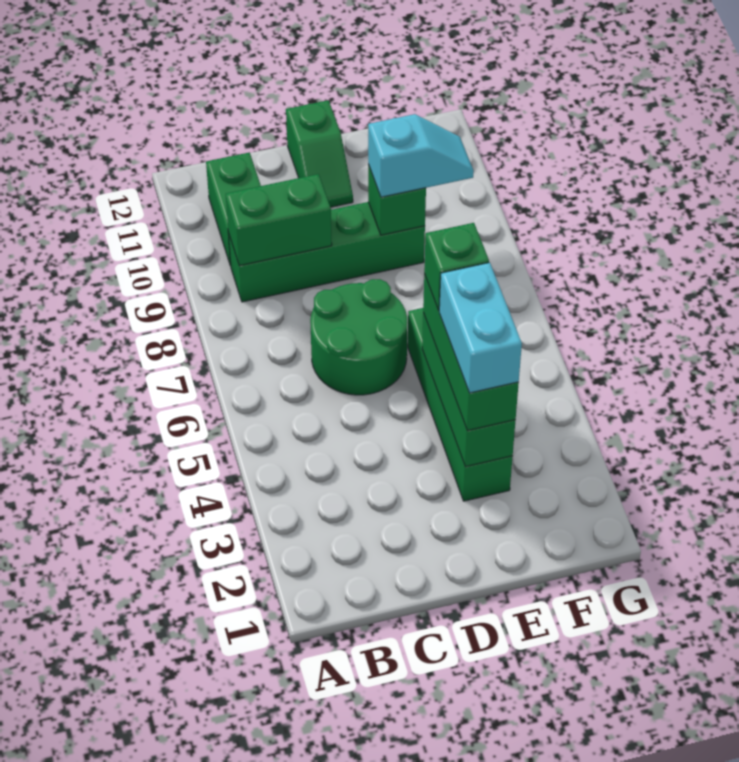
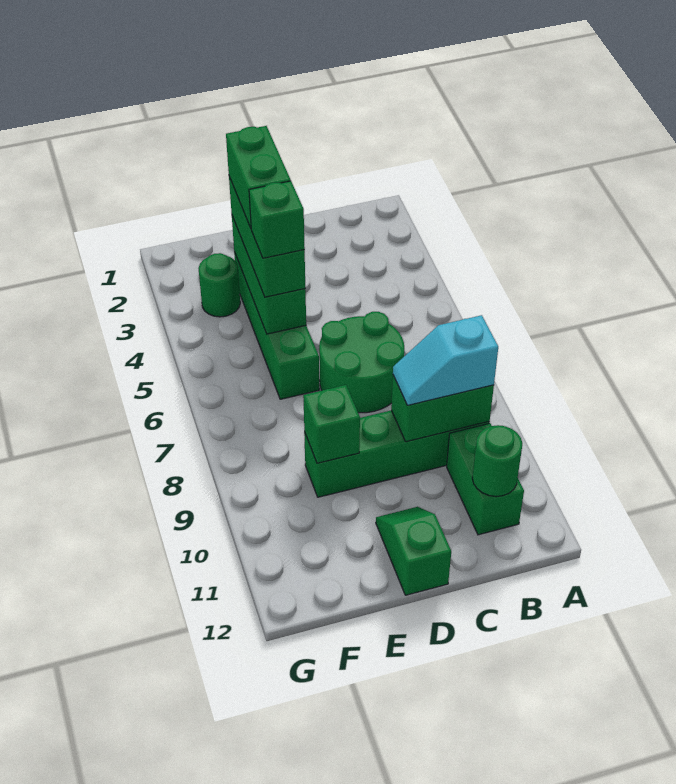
none -> green 1x1 round brick [472,425,522,497]
cyan 1x2 brick [439,263,522,393] -> green 1x2 brick [226,126,291,228]
cyan 1x2 slope [368,114,474,197] -> cyan 1x2 slope moved to [393,315,498,405]
none -> green 1x1 round brick [198,253,240,317]

